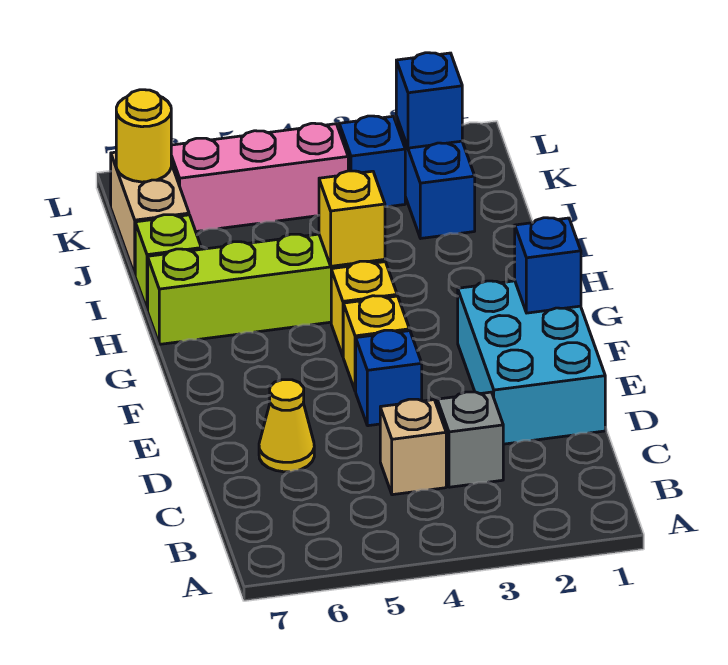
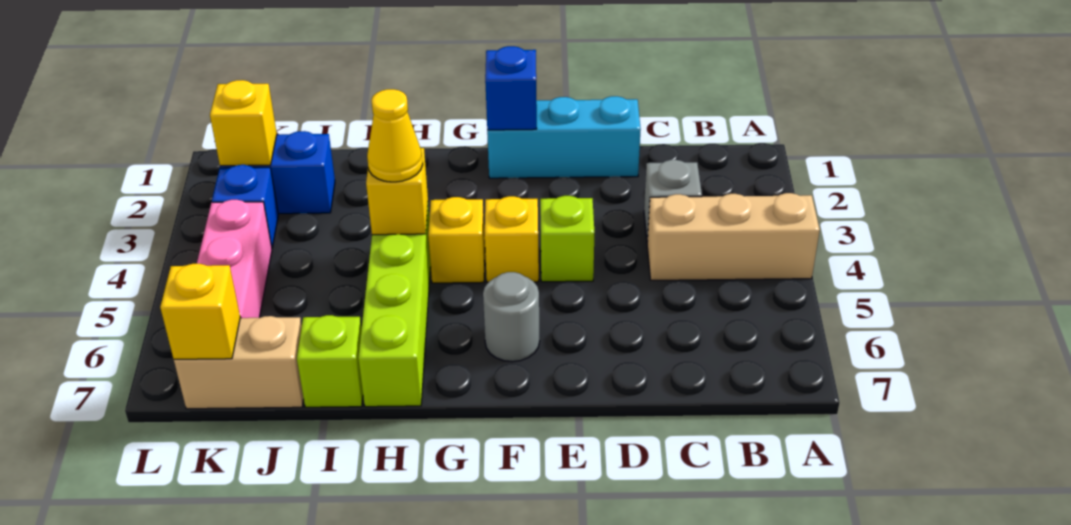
tan 1x1 brick [380,399,446,495] -> tan 1x3 brick [647,193,820,280]
cyan 2x3 brick [458,281,605,444] -> cyan 1x3 brick [487,96,641,178]
yellow 1x1 cone [259,380,314,472] -> yellow 1x1 cone moved to [367,89,423,182]
blue 1x1 brick [356,330,422,426] -> lime 1x1 brick [540,196,594,282]
none -> grey 1x1 round brick [483,272,540,362]
blue 1x1 brick [396,53,462,148] -> yellow 1x1 brick [210,80,277,166]
yellow 1x1 round brick [116,90,171,182] -> yellow 1x1 brick [160,264,240,359]

